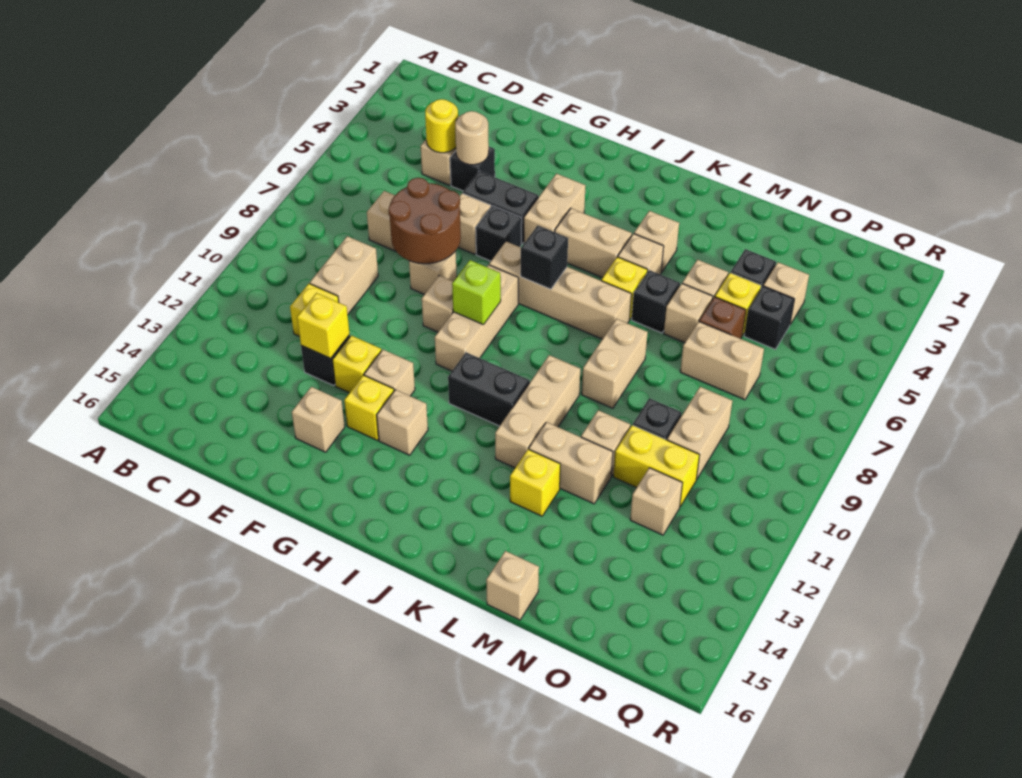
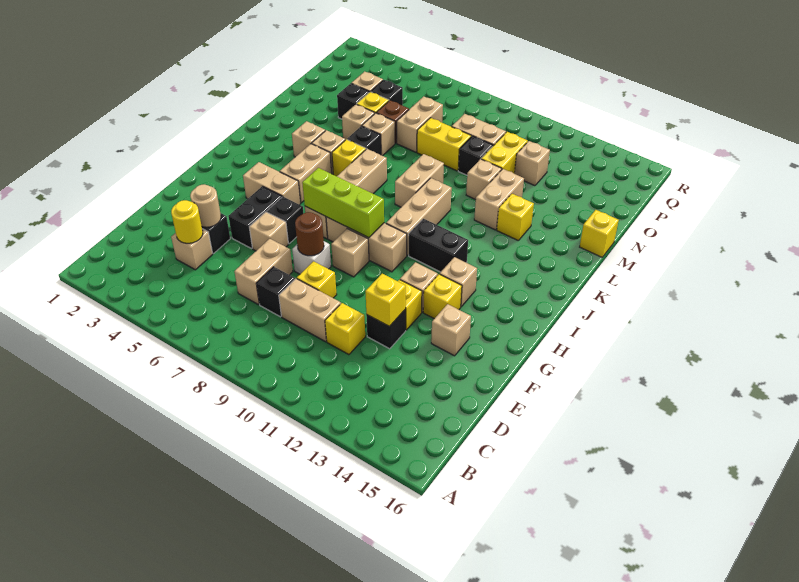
brown 2x2 round brick [389,178,461,264] -> brown 1x1 round brick [295,212,324,256]
none -> yellow 1x1 brick [297,261,337,298]
tan 1x1 brick [409,251,457,294] -> white 1x1 brick [292,241,331,274]
lime 1x1 brick [452,260,501,325] -> lime 1x3 brick [302,168,384,238]
black 1x1 brick [521,225,568,289] -> black 1x1 brick moved to [256,267,295,317]
black 1x2 brick [448,352,530,426] -> black 1x2 brick turned to [409,219,468,272]
tan 1x3 brick [495,355,580,468] -> tan 1x3 brick turned to [386,178,452,255]
tan 1x2 brick [582,319,648,408] -> tan 1x2 brick turned to [395,154,444,207]
tan 1x1 brick [486,551,539,620] -> yellow 1x1 brick [580,210,619,257]
none -> yellow 1x2 brick [417,118,471,171]

